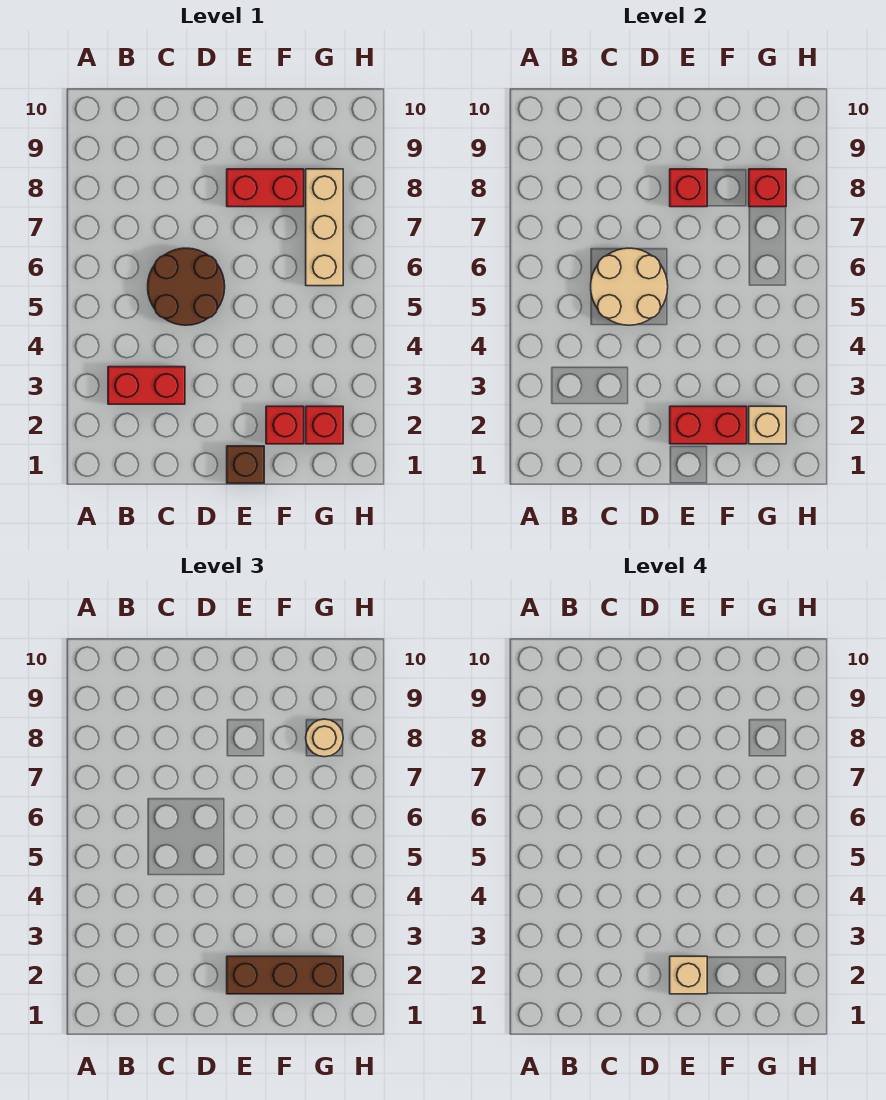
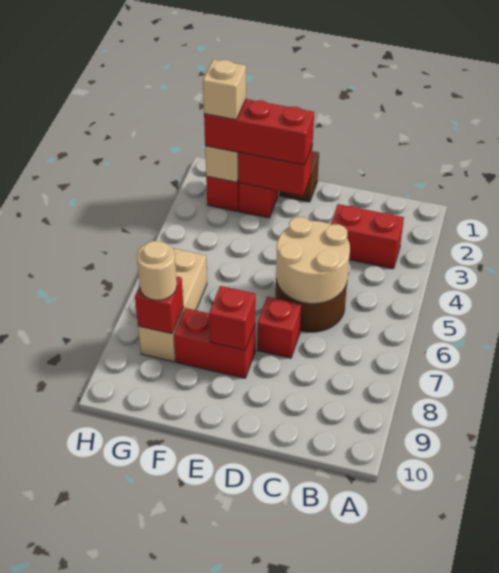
none -> red 1x1 brick [257,297,301,358]
brown 1x3 brick [227,956,343,994] -> red 1x3 brick [204,99,314,165]
tan 1x1 brick [670,956,707,994] -> tan 1x1 brick moved to [203,59,246,120]

